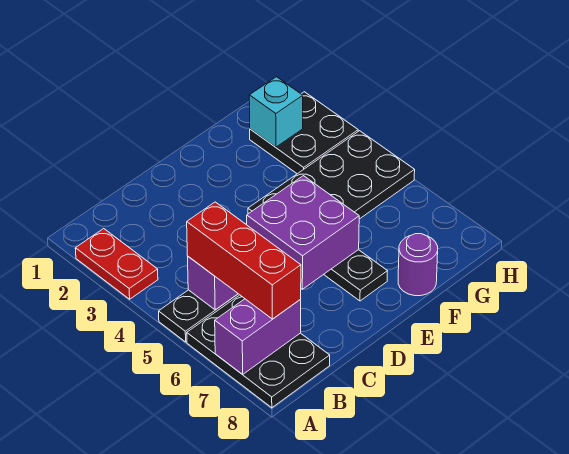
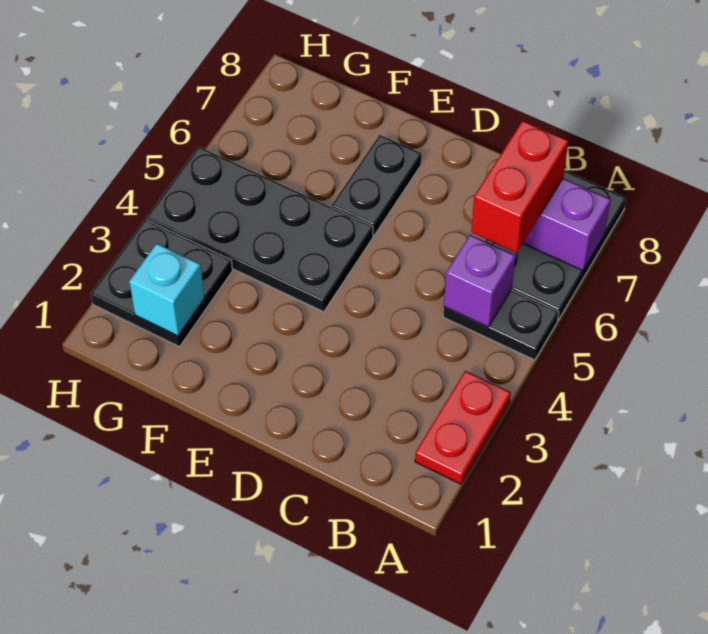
red 1x3 brick [187,202,301,319] -> red 1x2 brick [471,121,568,253]
purple 2x2 brick [247,176,359,289] -> none
purple 1x1 round brick [398,234,438,296] -> none

